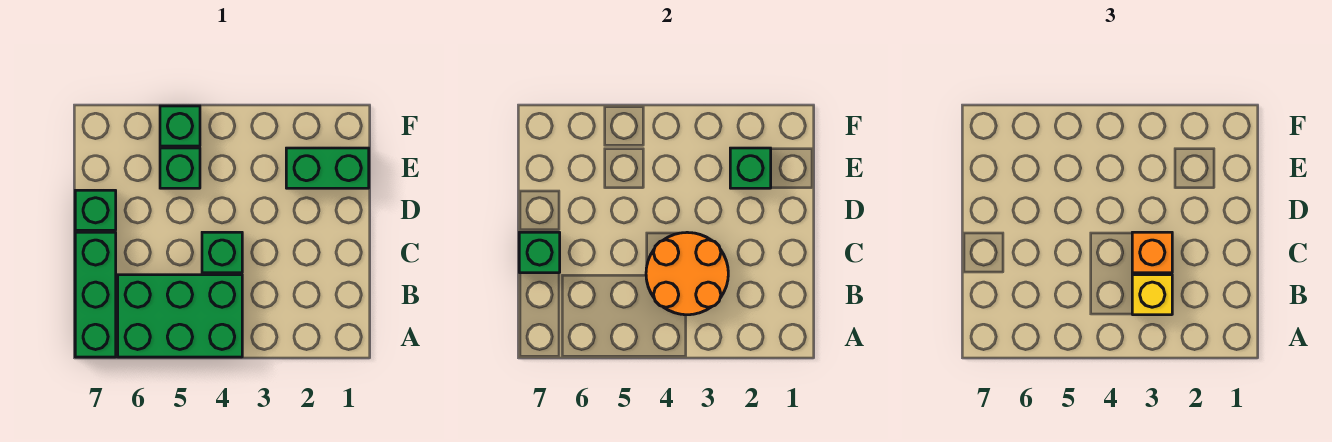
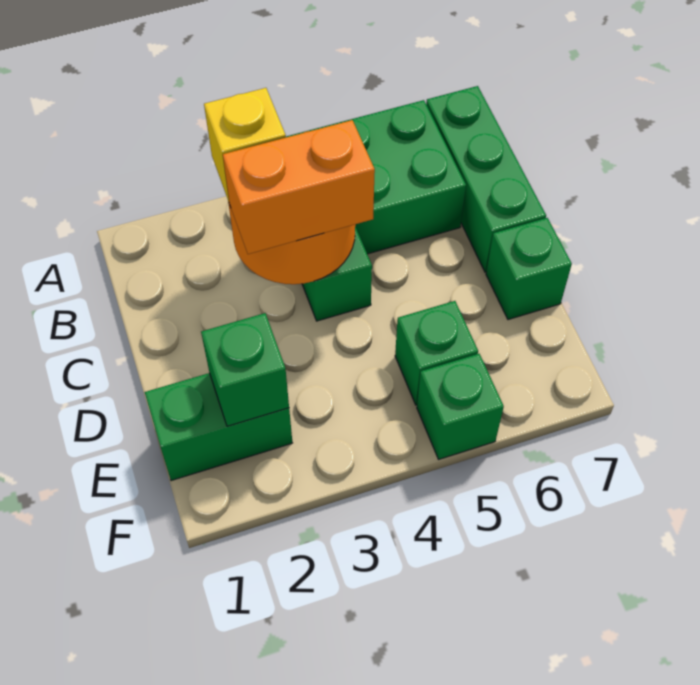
orange 1x1 brick [1132,232,1172,273] -> orange 1x2 brick [223,120,375,254]
green 1x1 brick [519,232,560,273] -> none

